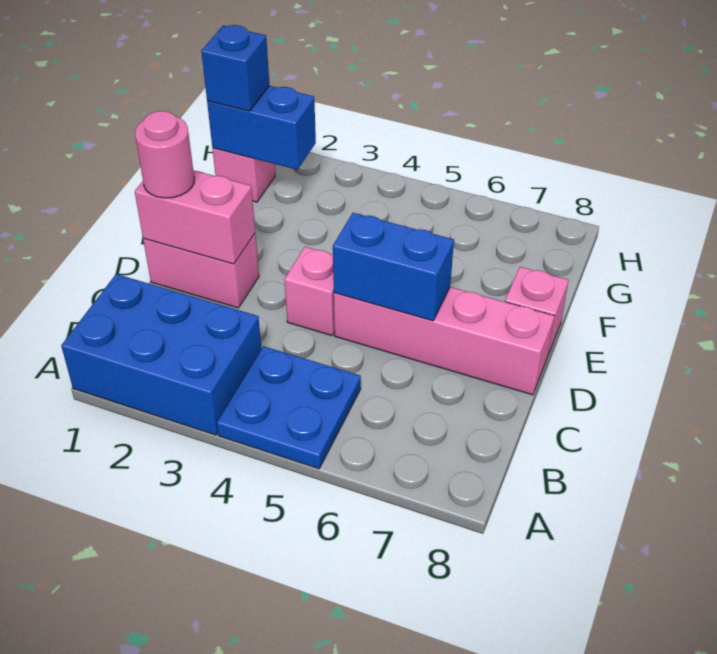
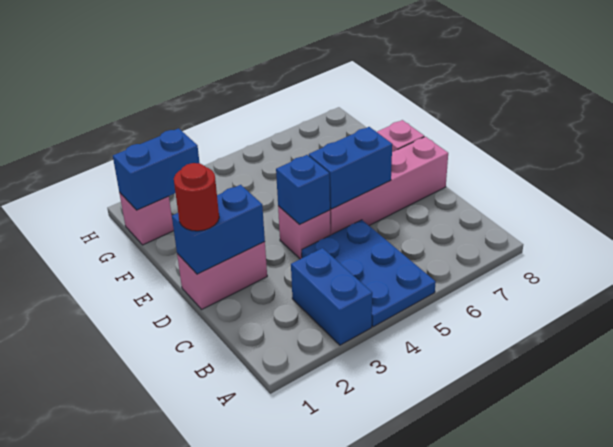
blue 2x3 brick [61,274,261,435] -> blue 1x2 brick [291,248,372,345]
blue 2x2 plate [217,346,361,469] -> blue 2x3 plate [302,220,436,327]
pink 1x2 brick [135,170,255,264] -> blue 1x2 brick [172,185,265,274]
pink 1x1 round brick [135,111,194,198] -> red 1x1 round brick [174,163,219,231]
blue 1x1 brick [201,25,269,111] -> blue 1x1 brick moved to [276,155,330,224]

